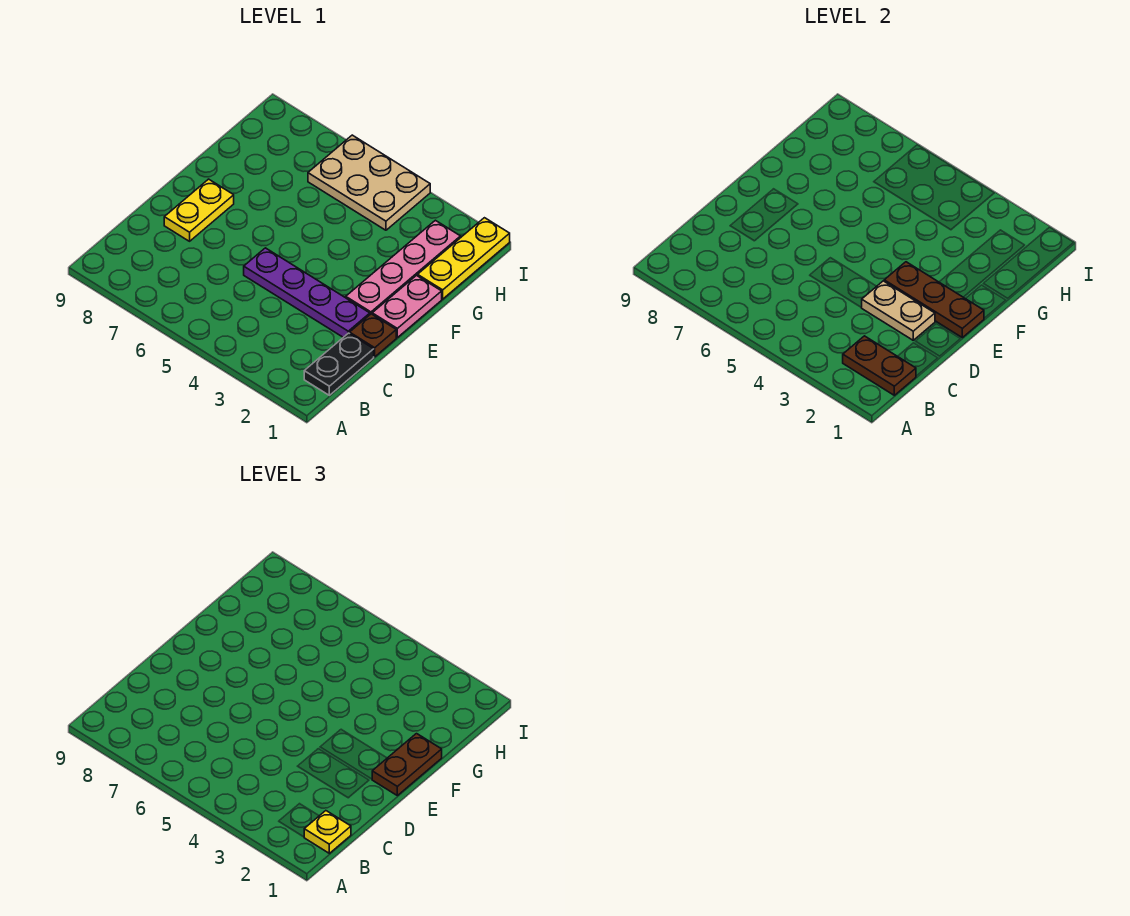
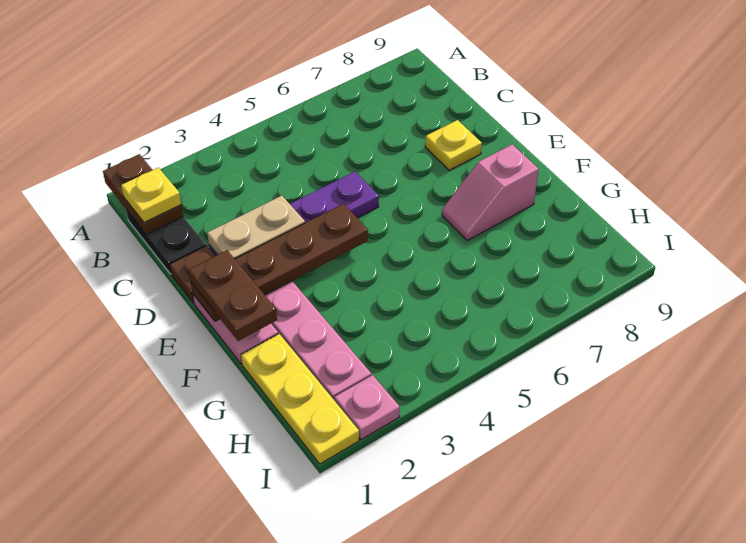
brown 1x2 plate [843,336,916,395] -> brown 1x2 plate turned to [103,154,183,234]
yellow 1x2 plate [164,179,234,241] -> yellow 1x1 plate [425,120,482,170]
brown 1x3 plate [884,262,984,338] -> brown 1x4 plate [191,204,368,321]
none -> pink 1x2 slope [442,145,539,240]
tan 2x3 plate [308,135,430,230] -> none
none -> pink 1x1 plate [334,375,400,440]

